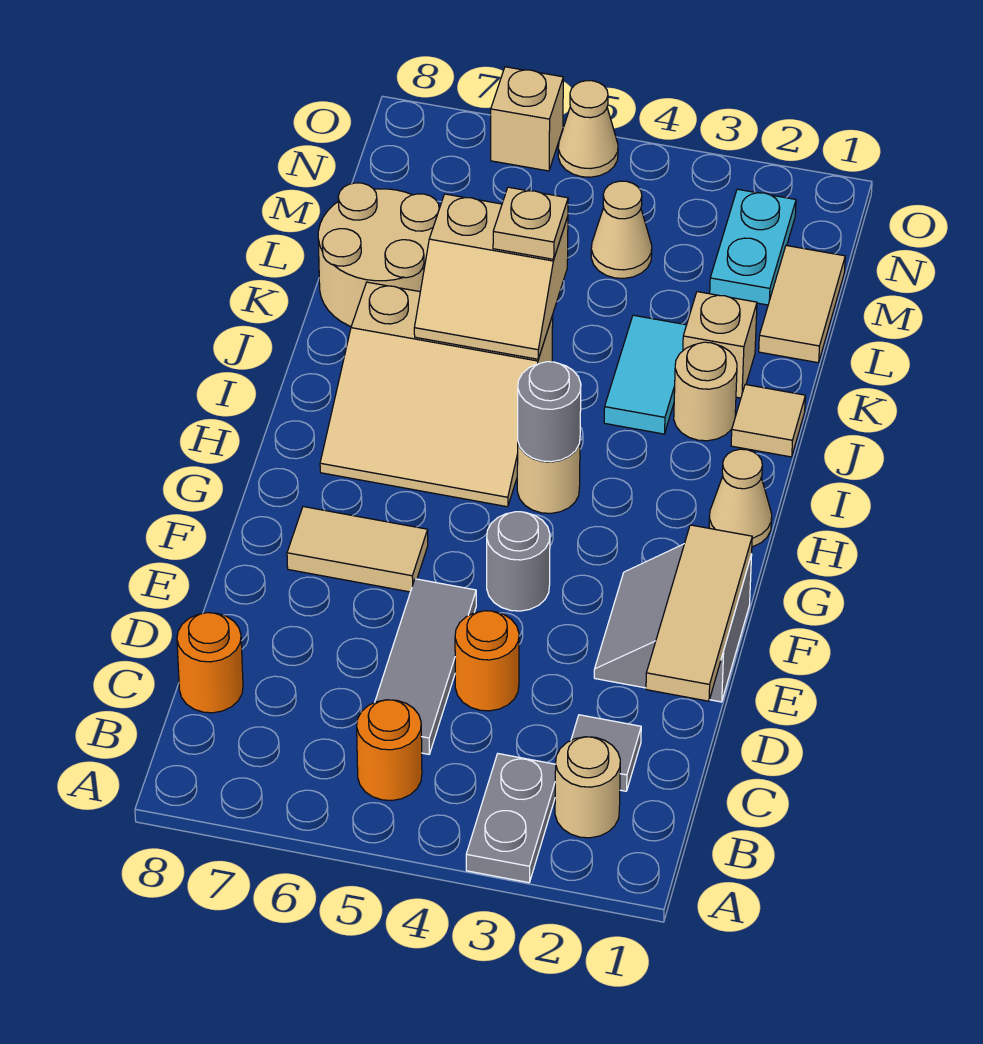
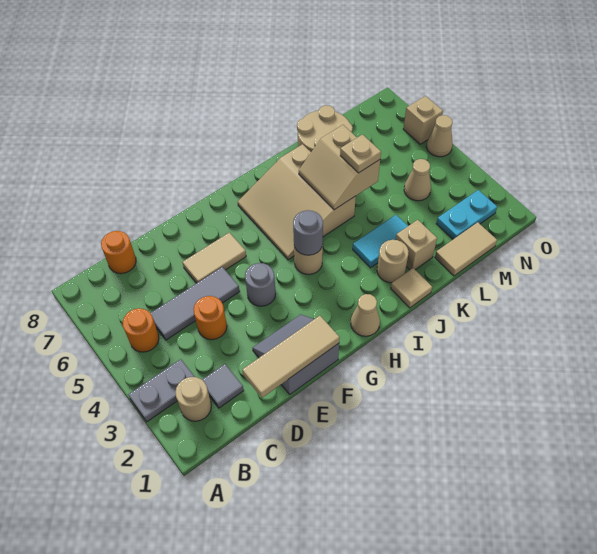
tan 1x2 tile [287,507,428,592] -> tan 1x2 tile turned to [183,232,246,283]

